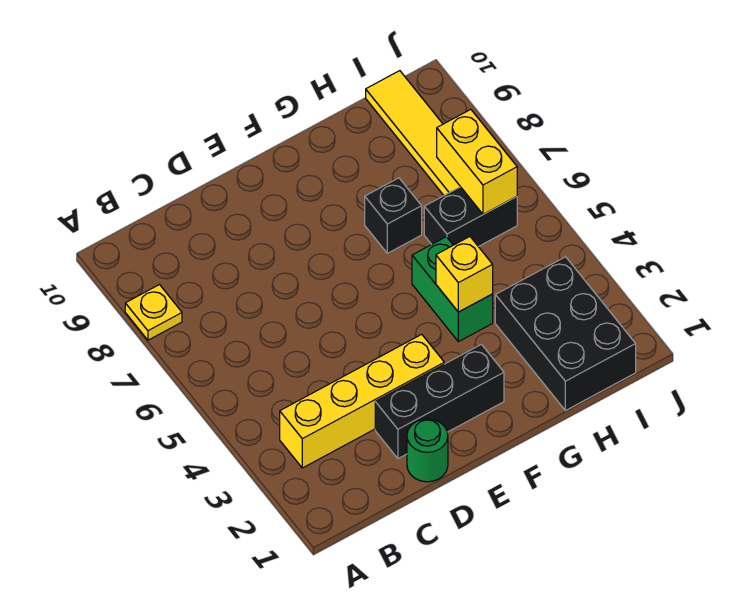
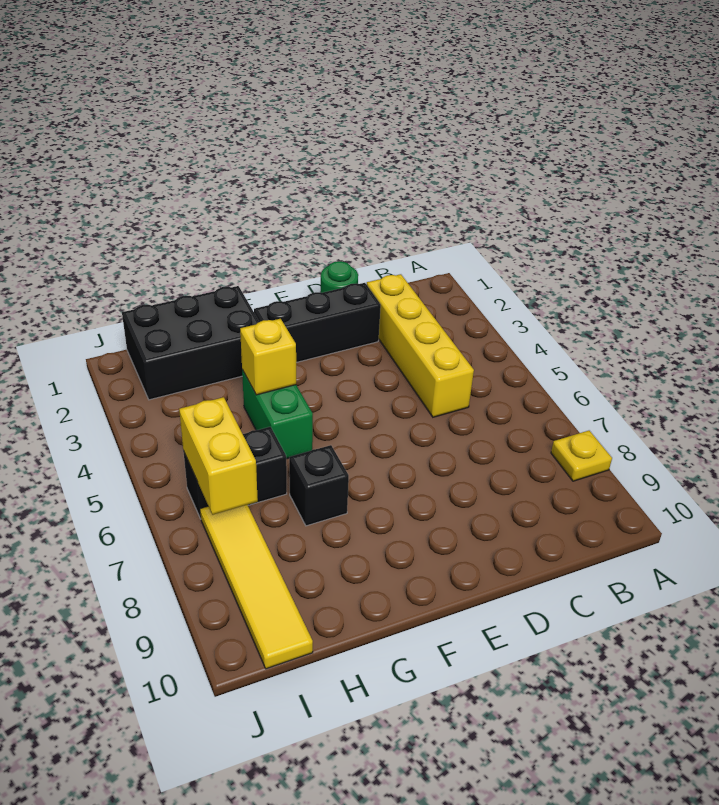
yellow 1x4 brick [280,334,444,468] -> yellow 1x4 brick turned to [367,274,474,417]
black 2x3 brick [495,257,636,411] -> black 2x3 brick turned to [122,286,259,400]

